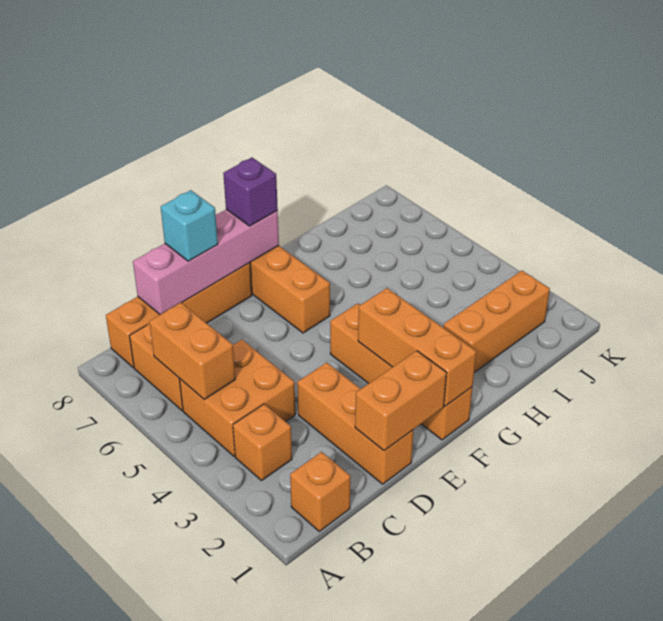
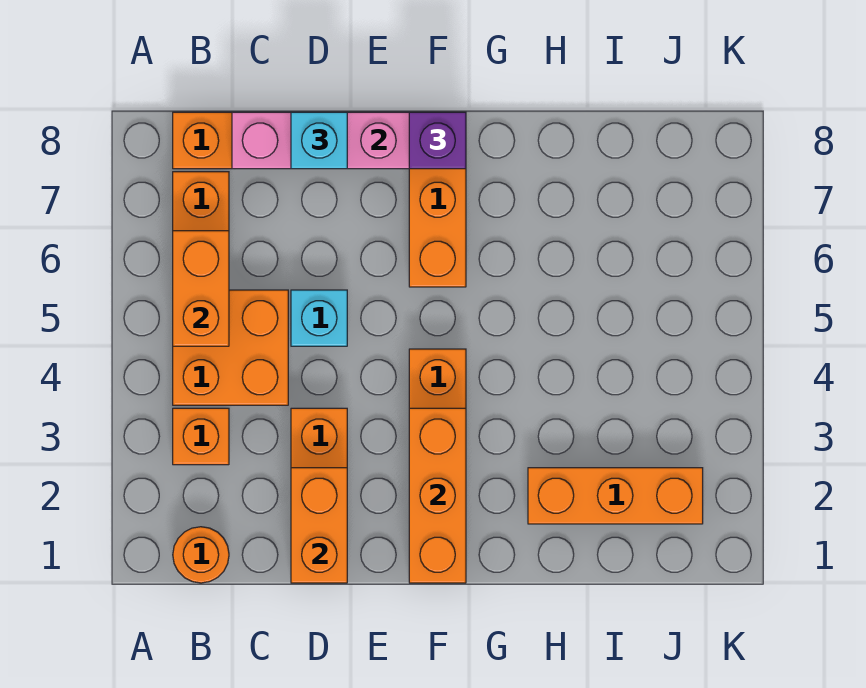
orange 1x1 brick [290,452,350,531] -> orange 1x1 round brick [173,527,229,583]
orange 1x2 brick [355,351,447,451] -> orange 1x2 brick turned to [291,468,347,583]
none -> cyan 1x1 brick [291,290,347,346]

